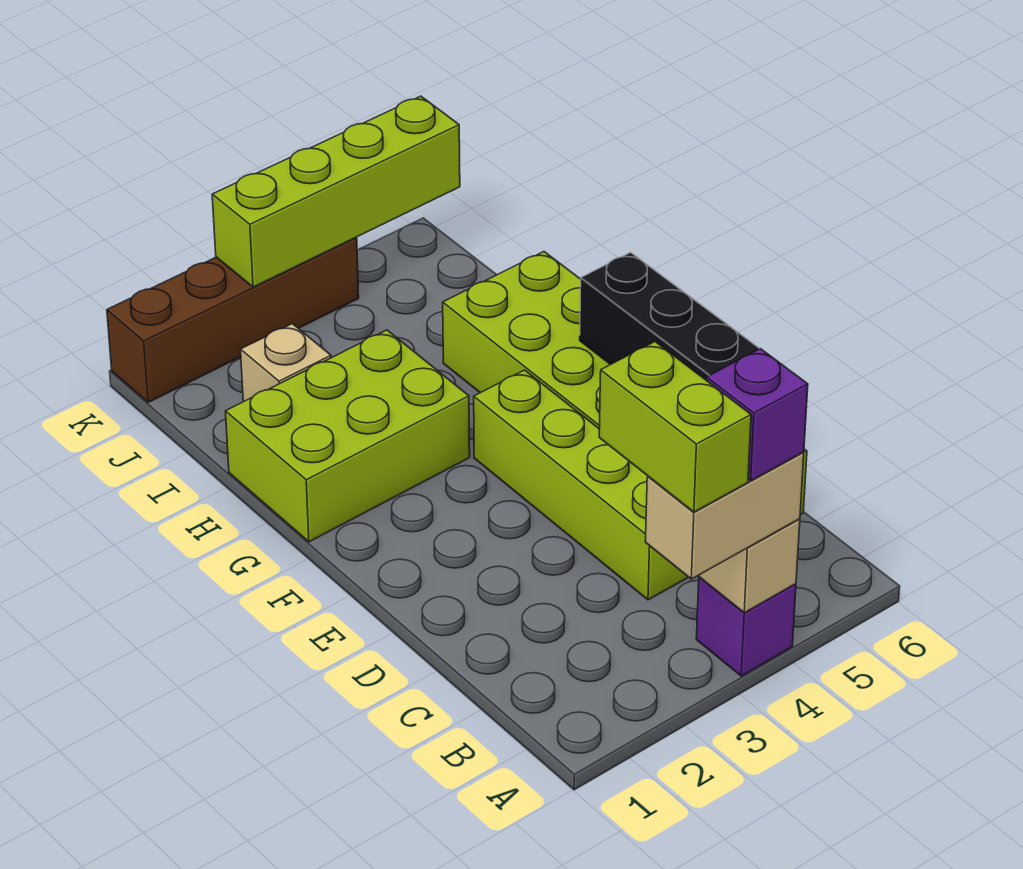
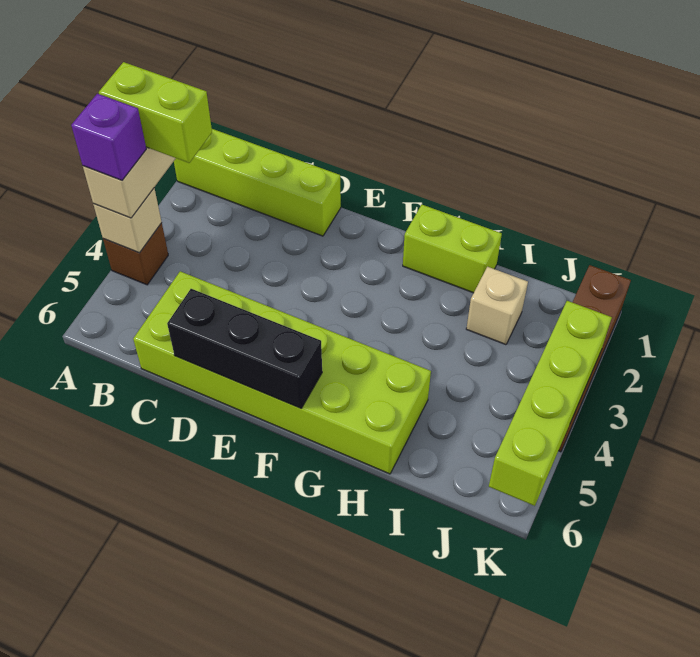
purple 1x1 brick [696,577,796,676] -> brown 1x1 brick [103,223,168,285]
lime 1x4 brick [474,370,688,600] -> lime 1x4 brick moved to [174,129,341,236]
lime 2x3 brick [225,330,470,542] -> lime 1x2 brick [403,205,502,293]

